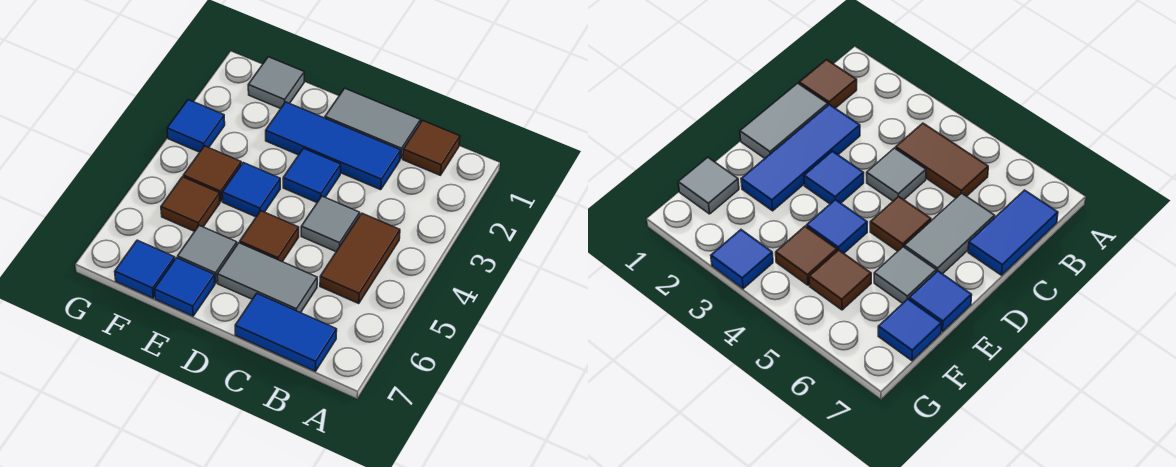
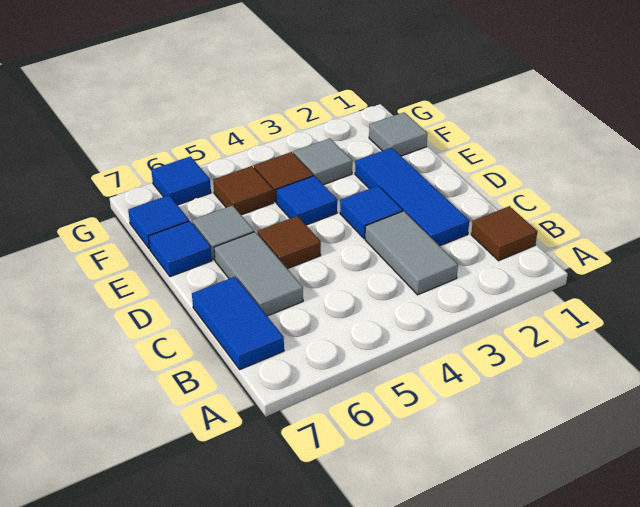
brown 1x2 tile [320,213,400,303] -> none
grey 1x2 tile [325,88,420,159] -> grey 1x2 tile moved to [365,211,458,295]
grey 1x1 tile [301,196,360,252] -> grey 1x1 tile moved to [293,138,352,185]
blue 1x1 tile [167,100,225,152] -> blue 1x1 tile moved to [151,156,211,205]

